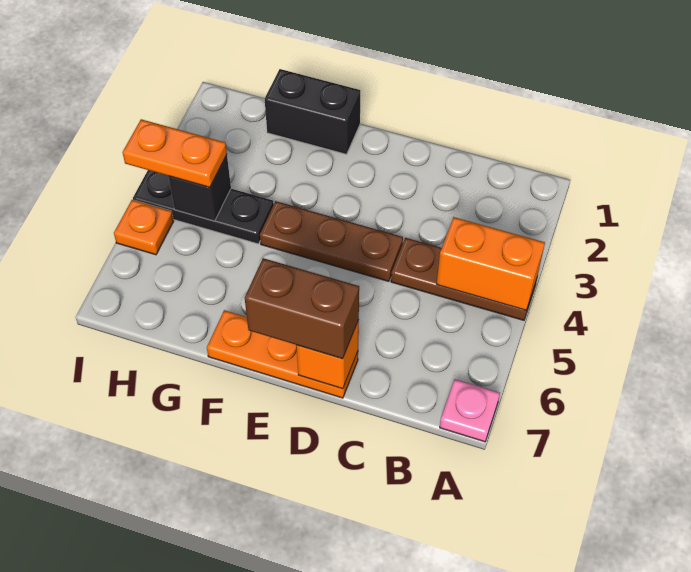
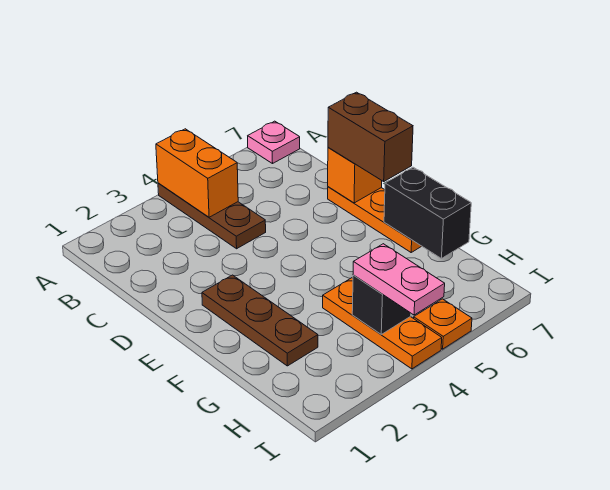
brown 1x3 plate [260,201,403,281] -> brown 1x3 plate moved to [202,275,318,366]
black 1x2 brick [265,69,360,154] -> black 1x2 brick moved to [384,167,471,259]
black 1x3 plate [133,170,274,244] -> orange 1x3 plate [323,278,442,369]
orange 1x2 plate [122,119,227,188] -> pink 1x2 plate [353,244,445,315]

